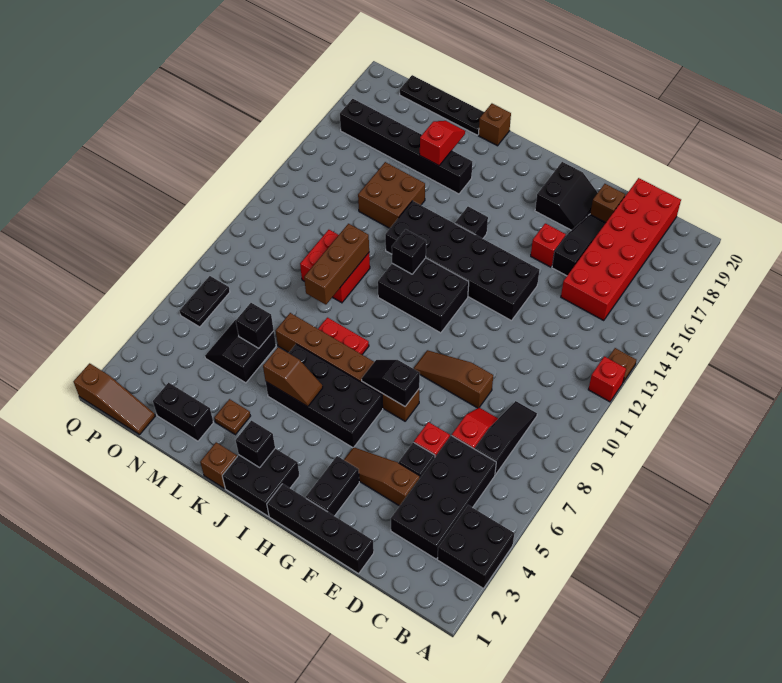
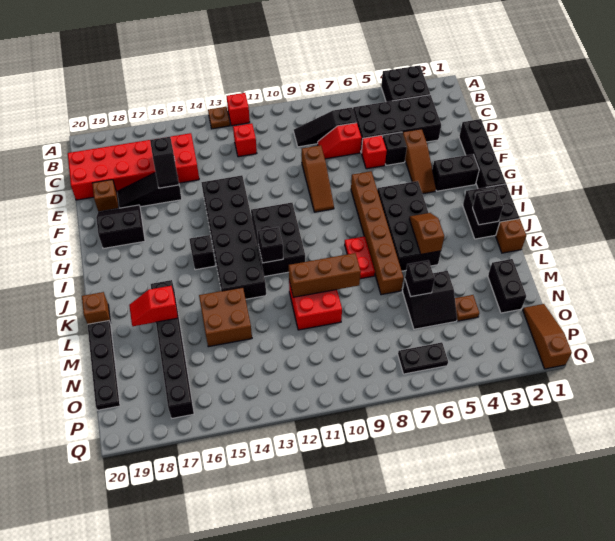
red 1x1 brick [531,223,566,267] -> red 1x1 brick moved to [233,124,257,157]
black 1x2 slope [362,360,420,406] -> black 1x2 slope moved to [150,137,179,188]
brown 1x1 plate [214,399,250,435] -> brown 1x1 plate moved to [455,295,479,321]

